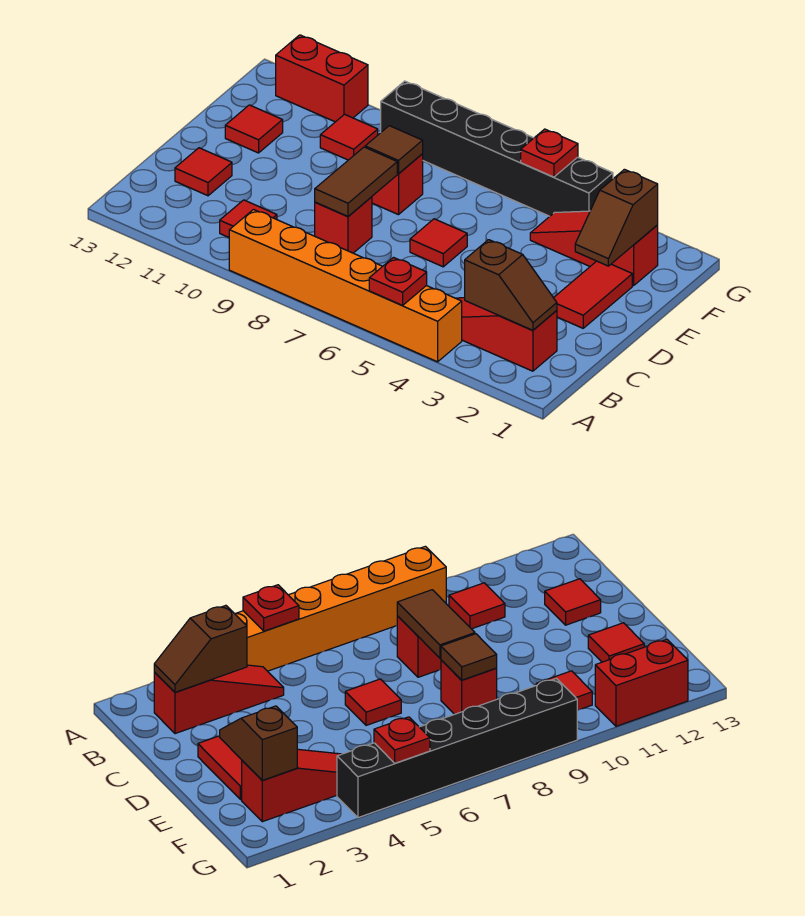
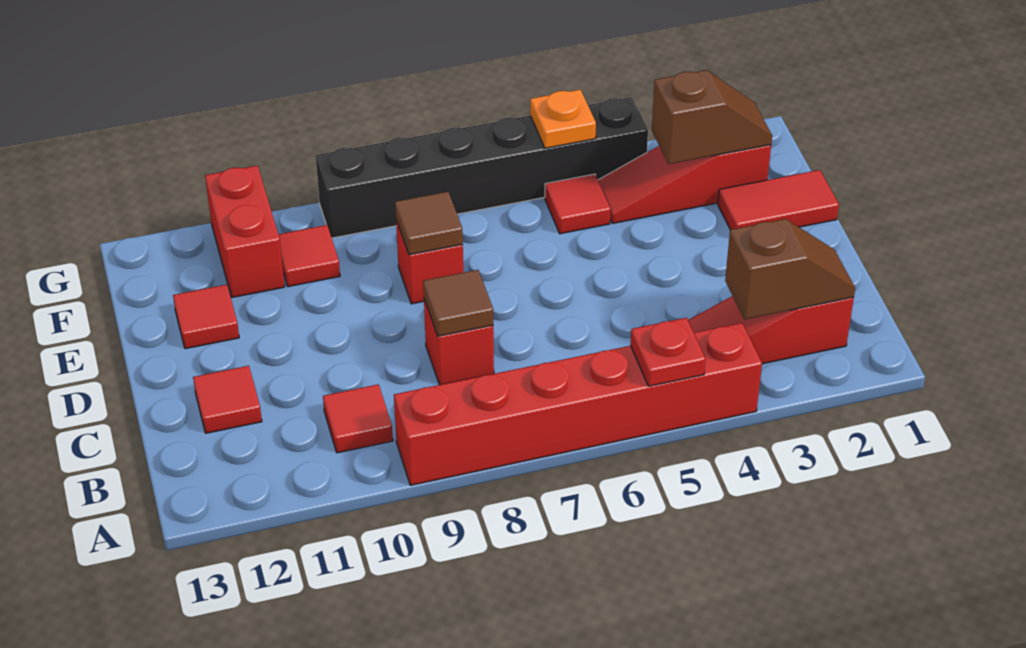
orange 1x6 brick [229,210,462,362] -> red 1x6 brick [394,323,762,485]
brown 1x2 tile [315,147,397,216] -> brown 1x1 tile [423,270,493,336]
red 1x2 tile [554,261,632,328] -> red 1x2 tile turned to [718,170,839,230]
red 1x1 tile [410,219,467,267] -> red 1x1 tile moved to [545,174,611,234]
brown 1x2 slope [575,169,658,266] -> brown 1x2 slope turned to [652,70,772,164]
red 1x1 plate [521,129,578,177] -> orange 1x1 plate [530,90,596,148]
red 1x2 brick [276,35,368,122] -> red 1x2 brick turned to [205,166,285,297]

